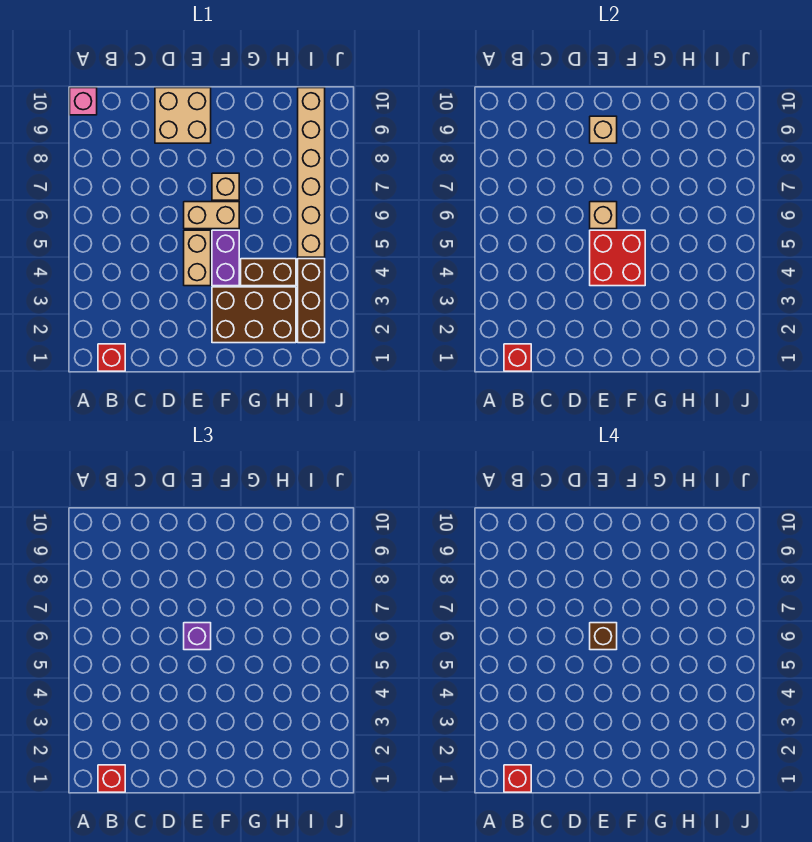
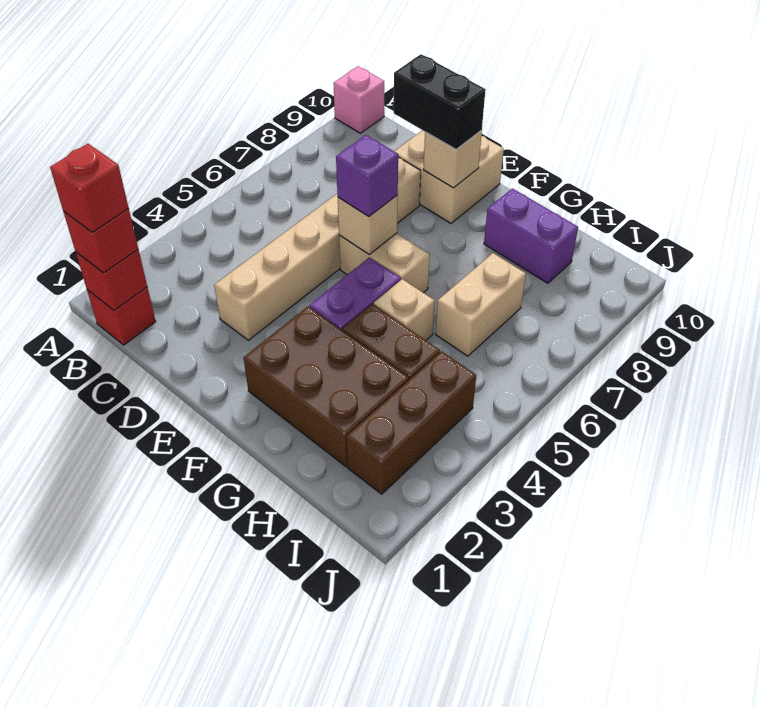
none -> black 1x2 brick [394,54,486,149]
tan 1x2 brick [184,230,211,286] -> tan 1x2 brick moved to [436,253,526,356]
red 2x2 brick [590,230,645,286] -> none
brown 1x1 brick [590,623,617,650] -> none
tan 1x1 brick [212,173,239,200] -> tan 1x1 brick moved to [374,279,435,340]
none -> purple 1x2 brick [484,188,578,283]
tan 1x6 brick [298,88,325,257] -> tan 1x6 brick moved to [214,157,421,340]

